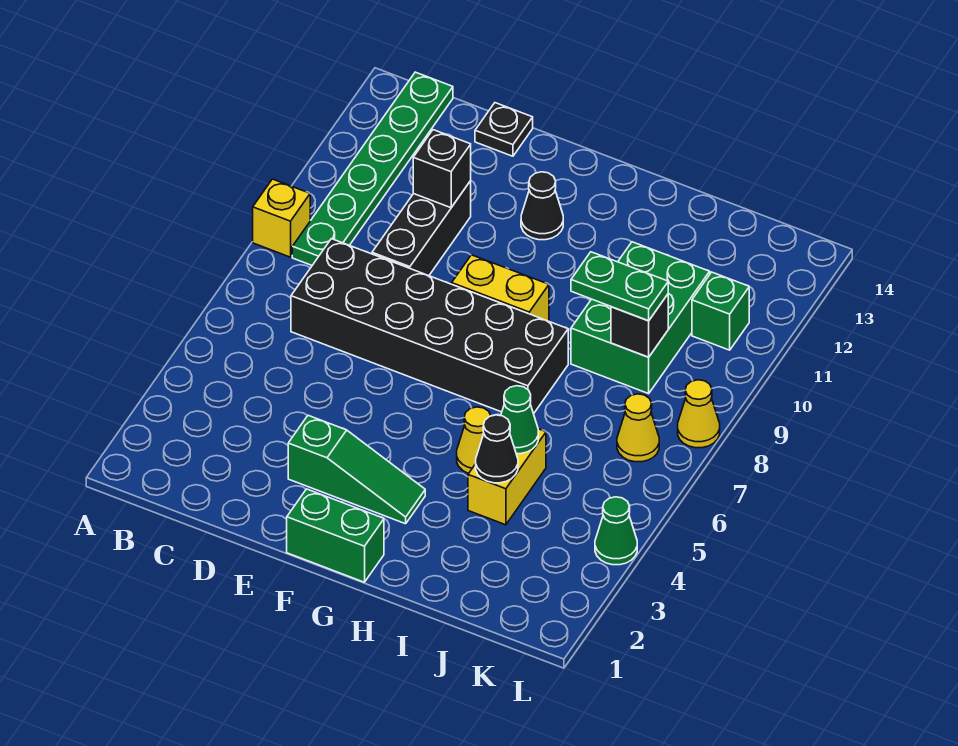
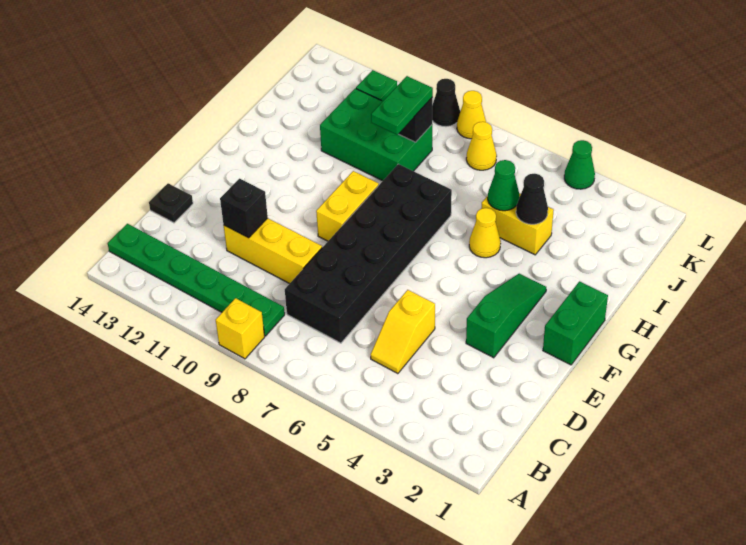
none -> yellow 1x2 slope [371,290,435,374]
black 1x3 brick [372,181,471,276] -> yellow 1x3 brick [224,218,322,284]
black 1x1 cone [521,172,563,240] -> black 1x1 cone moved to [432,79,460,127]

